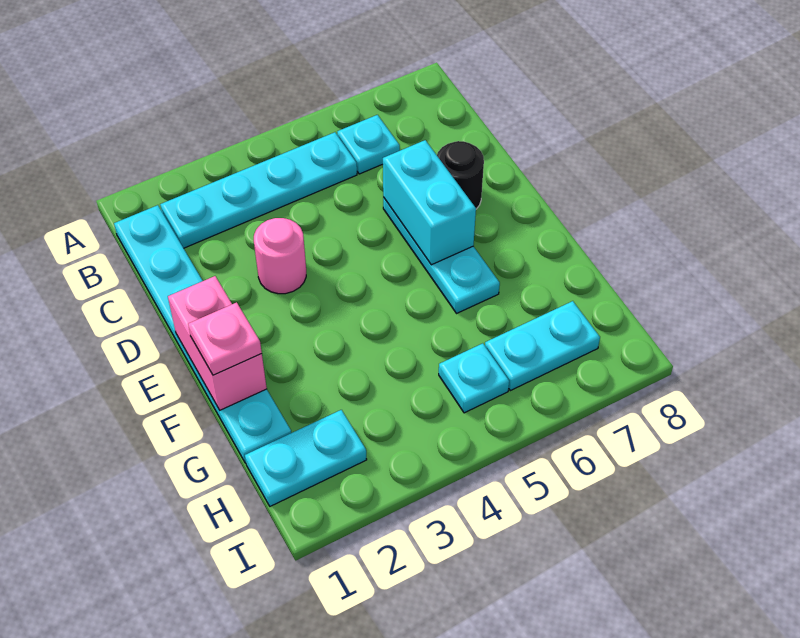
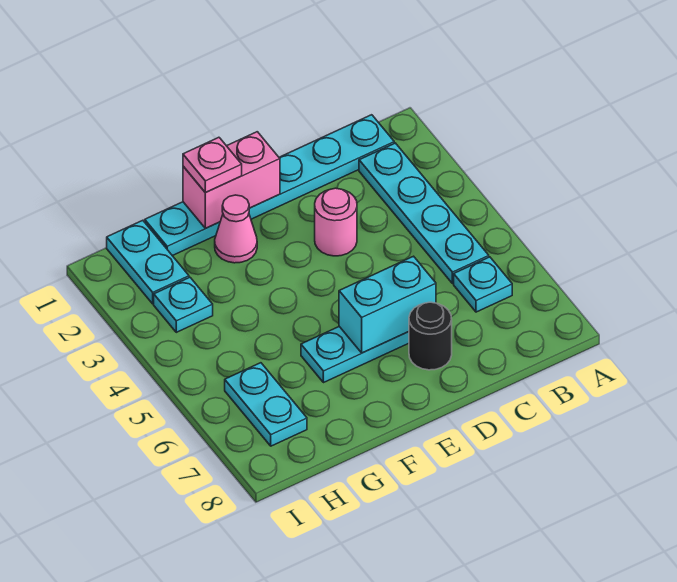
none -> pink 1x1 cone [215,195,257,263]
cyan 1x1 plate [439,343,509,413] -> cyan 1x1 plate moved to [154,277,213,332]

